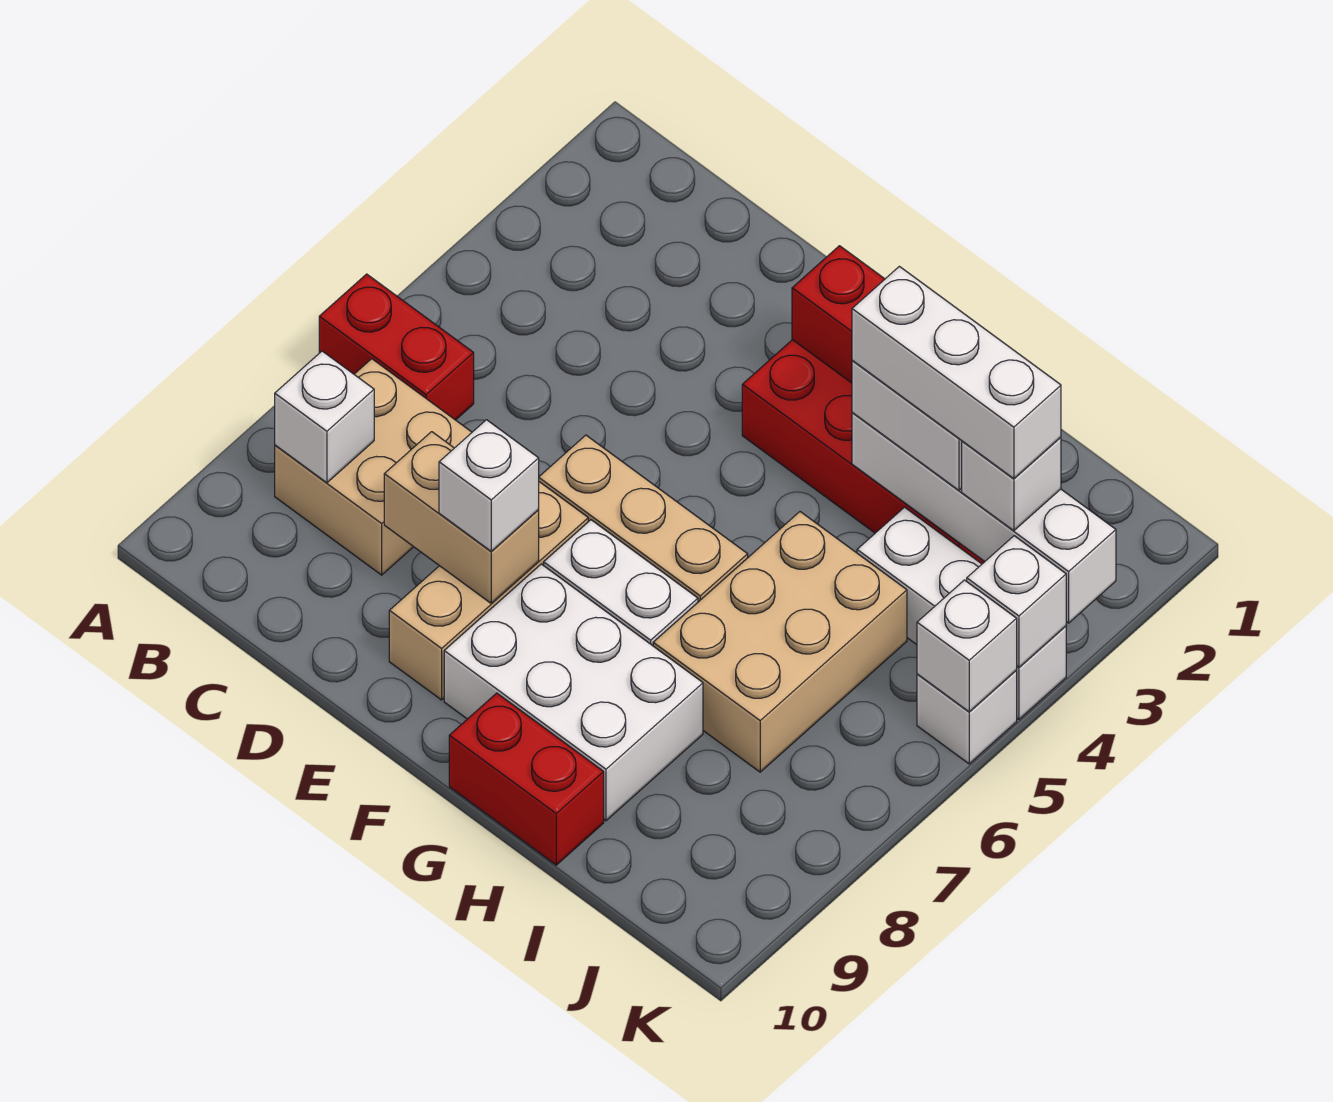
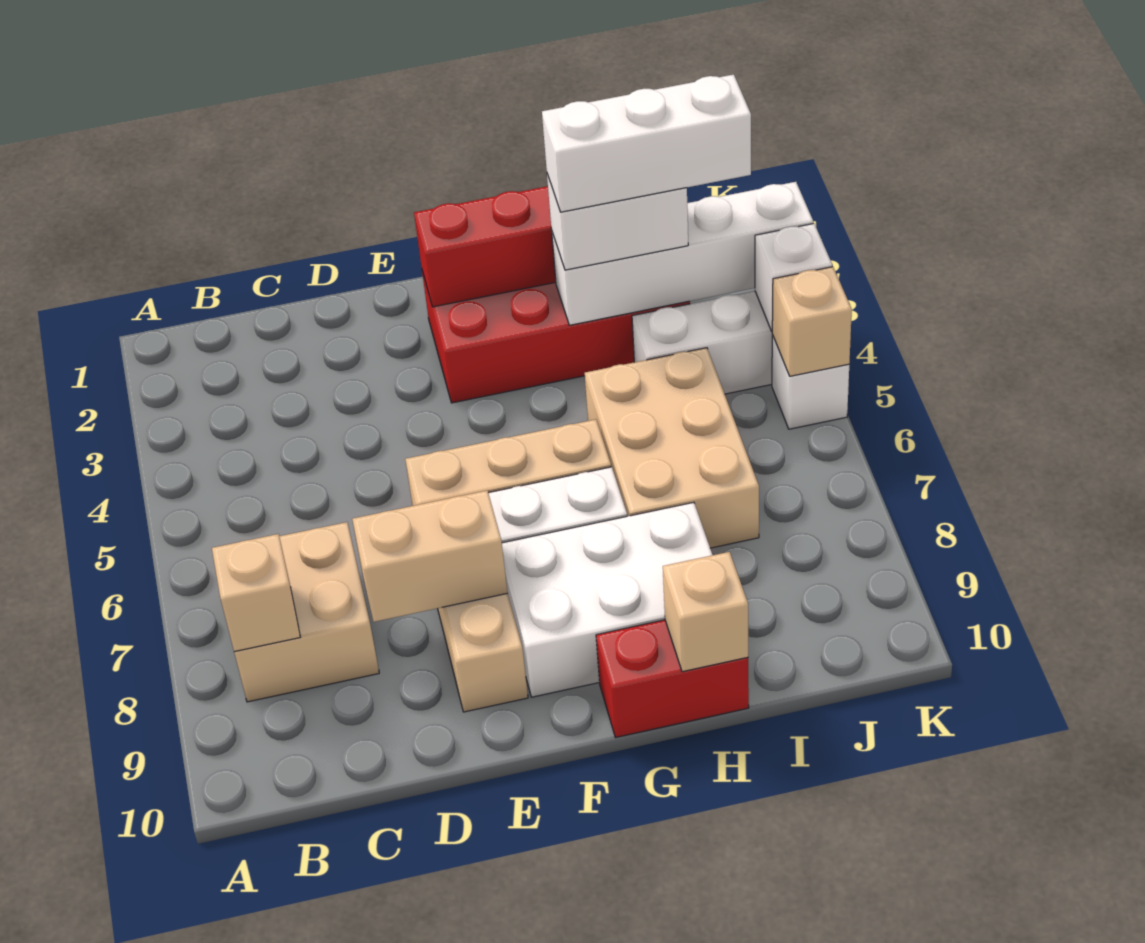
red 1x2 brick [319,274,474,420] -> none
white 1x1 brick [275,351,374,483] -> tan 1x1 brick [212,534,300,652]
white 1x1 brick [439,420,539,552] -> none
none -> tan 1x1 brick [663,552,748,672]
white 1x1 brick [962,437,1061,531] -> none
white 1x1 brick [917,580,1017,712] -> tan 1x1 brick [772,267,852,376]

